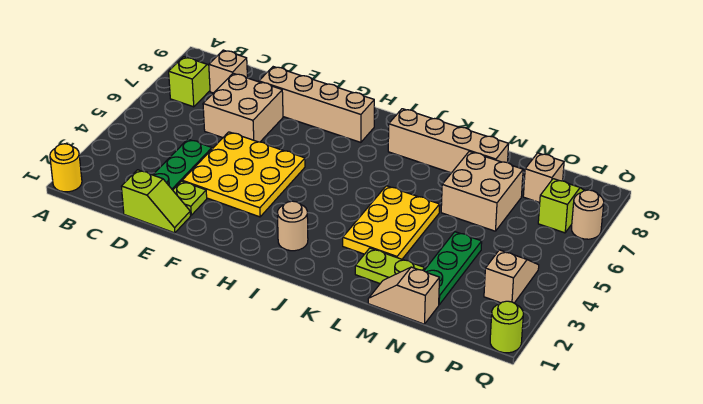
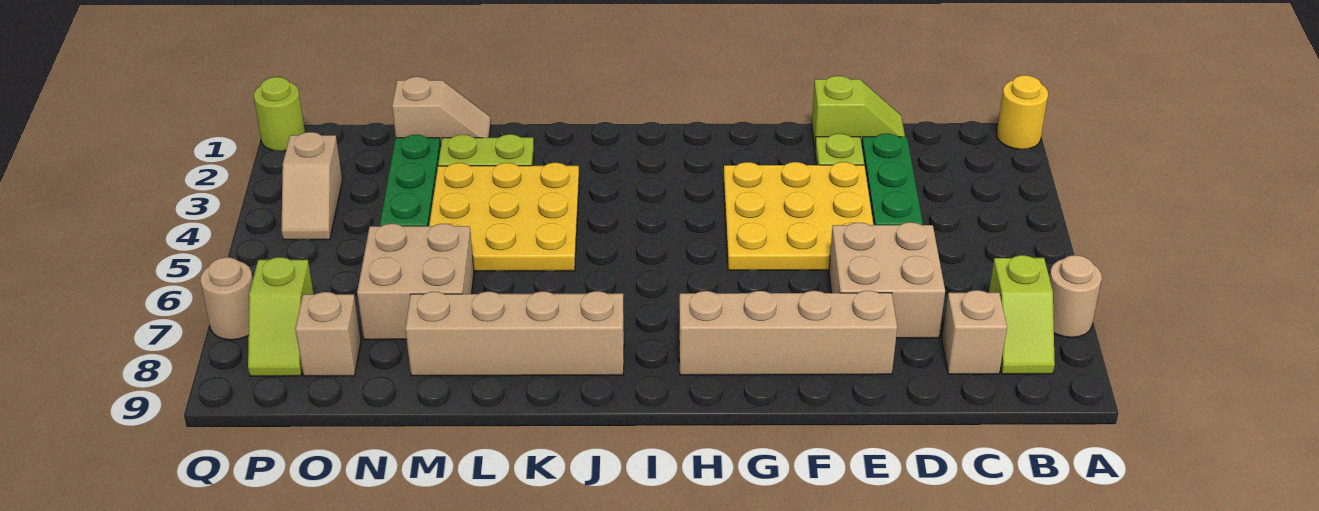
lime 1x2 slope [121,170,191,233] -> lime 1x2 slope turned to [812,76,905,148]
tan 1x1 round brick [277,201,308,251] -> tan 1x1 round brick moved to [1049,255,1102,338]
yellow 2x3 plate [343,186,440,259] -> yellow 3x3 plate [429,163,579,271]

